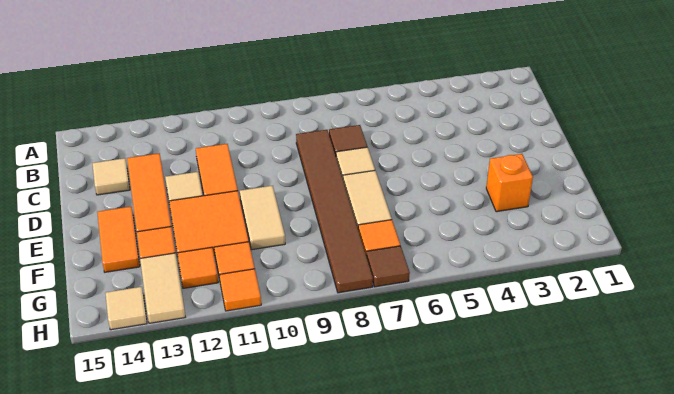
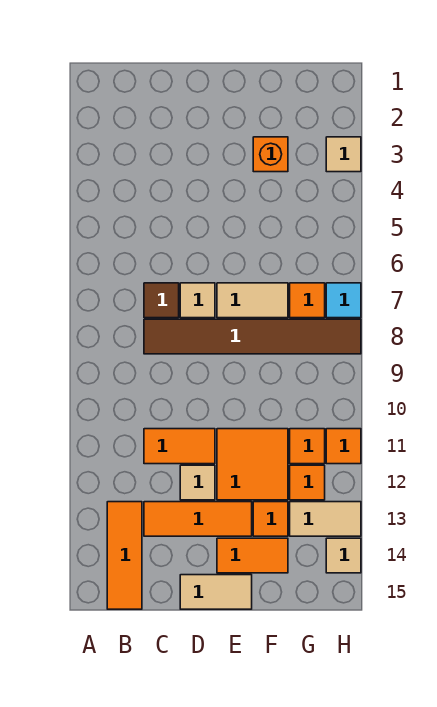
none -> orange 1x3 tile [107,502,142,609]
tan 1x1 tile [93,158,130,195] -> tan 1x1 tile moved to [326,137,361,172]
tan 1x2 tile [240,186,285,250] -> tan 1x2 tile moved to [180,575,252,609]
brown 1x1 tile [366,246,410,287] -> cyan 1x1 tile [326,283,361,318]

